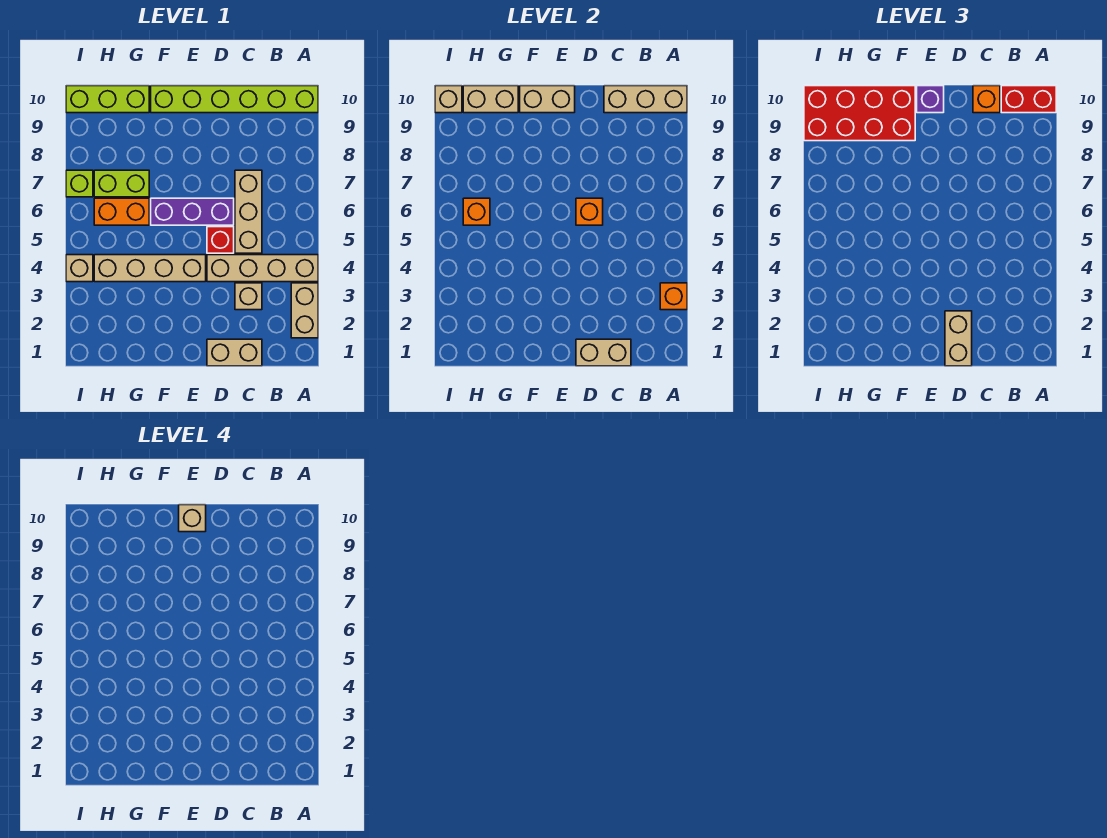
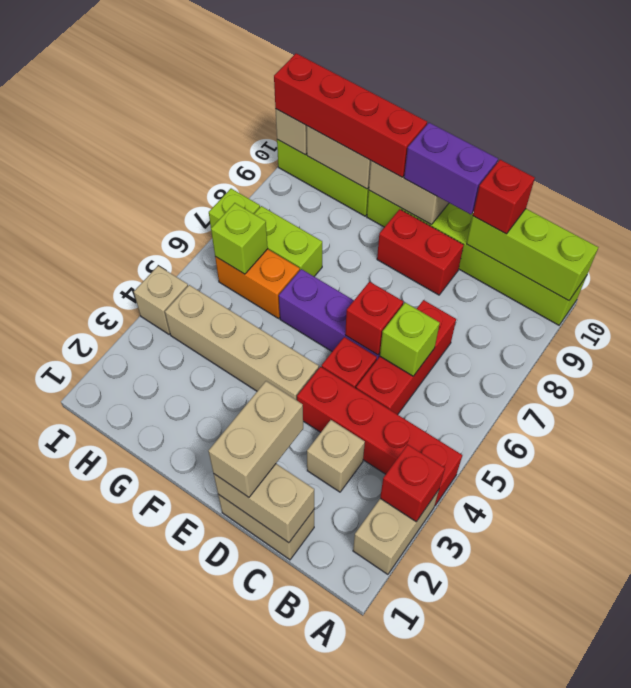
orange 1x1 brick [660,283,687,310] -> red 1x1 brick [380,444,445,522]
tan 1x4 brick [207,255,318,282] -> red 1x4 brick [297,367,462,505]
tan 1x3 brick [604,86,687,113] -> lime 1x3 brick [467,209,598,301]
red 1x2 brick [1001,86,1056,113] -> red 1x2 brick moved to [377,209,464,295]
tan 1x3 brick [235,170,262,253] -> red 1x3 brick [356,300,456,415]
none -> lime 1x1 brick [380,302,440,376]
orange 1x1 brick [973,86,1000,113] -> red 1x1 brick [473,160,535,234]
orange 1x1 brick [576,198,603,225] -> red 1x1 brick [345,281,403,355]
purple 1x1 brick [917,86,944,113] -> purple 1x2 brick [404,123,498,215]
tan 1x1 brick [179,505,206,532] -> none
red 2x4 brick [804,86,915,141] -> red 1x4 brick [274,53,427,177]
orange 1x1 brick [463,198,490,225] -> lime 1x1 brick [211,203,268,274]

